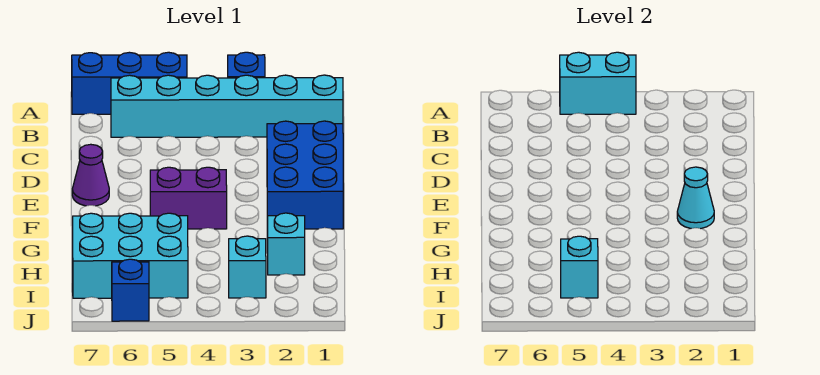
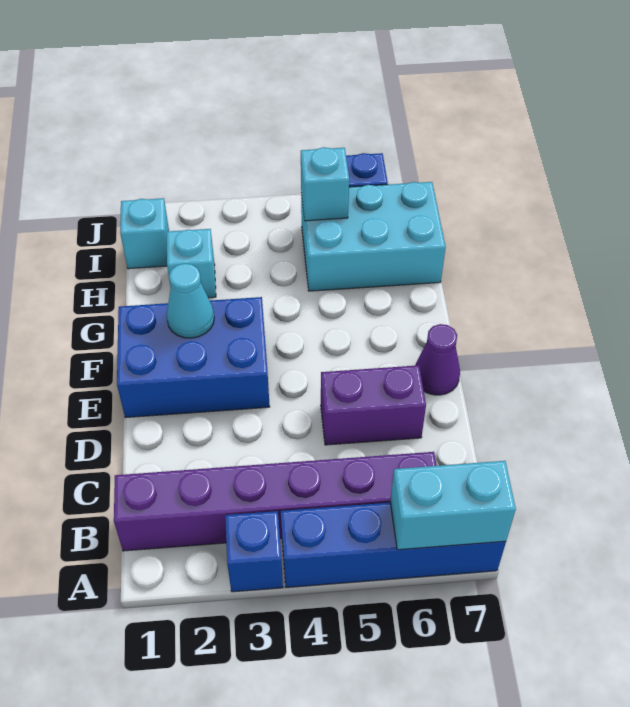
cyan 1x2 brick [560,52,636,114] -> cyan 1x2 brick moved to [390,461,516,550]
blue 1x3 brick [72,52,187,114] -> blue 1x4 brick [281,503,506,587]
cyan 1x6 brick [111,75,343,137] -> purple 1x6 brick [114,452,437,551]
blue 2x3 brick [267,121,343,229] -> blue 2x3 brick turned to [117,297,270,418]
purple 1x2 brick [150,167,227,229] -> purple 1x2 brick moved to [321,365,426,445]
cyan 1x1 brick [229,236,266,298] -> cyan 1x1 brick moved to [120,198,169,269]

